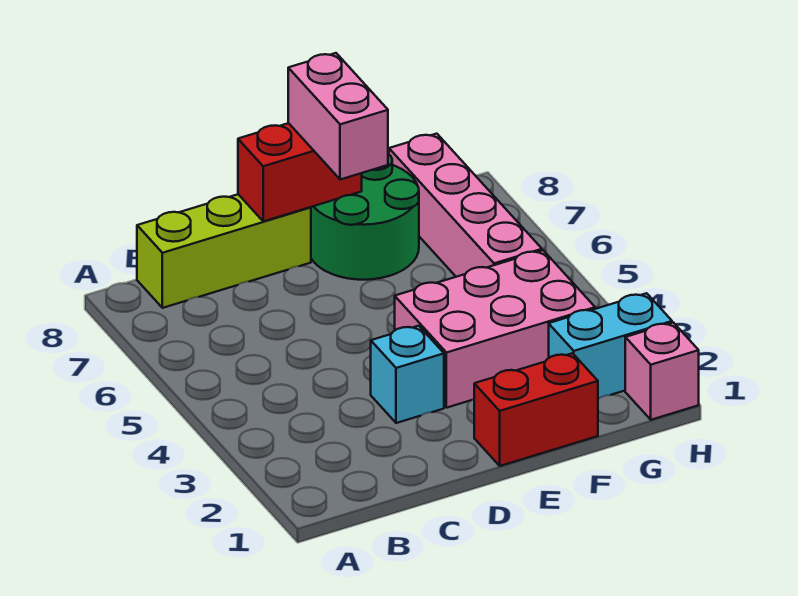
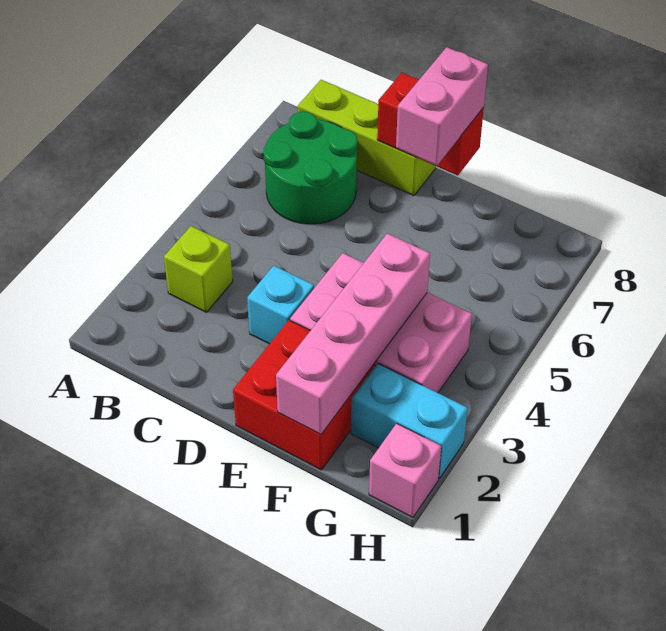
none -> lime 1x1 brick [164,226,233,312]
red 1x2 brick [474,353,598,466] -> red 2x2 brick [233,320,375,470]
green 2x2 round brick [311,154,419,280] -> green 2x2 round brick moved to [263,112,357,224]
pink 1x4 brick [389,134,542,277] -> pink 1x4 brick moved to [276,234,430,434]

